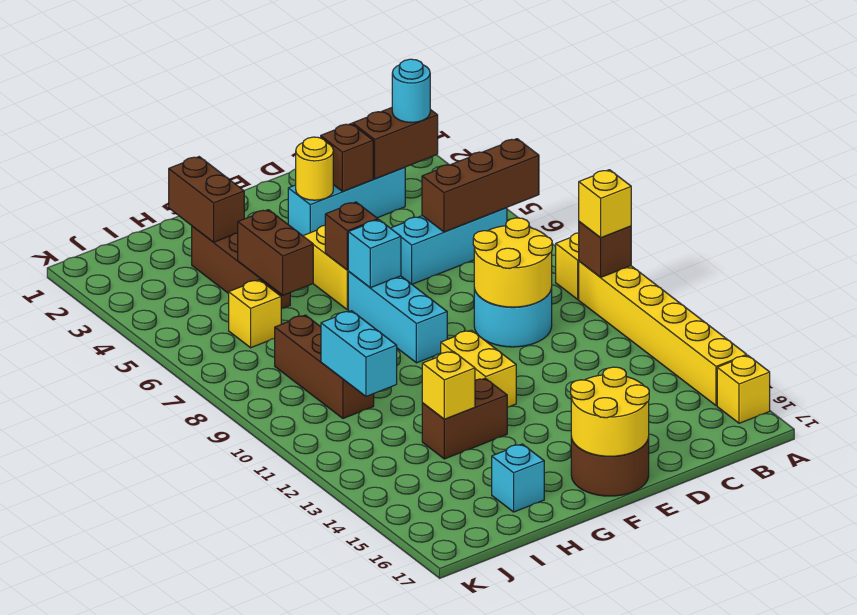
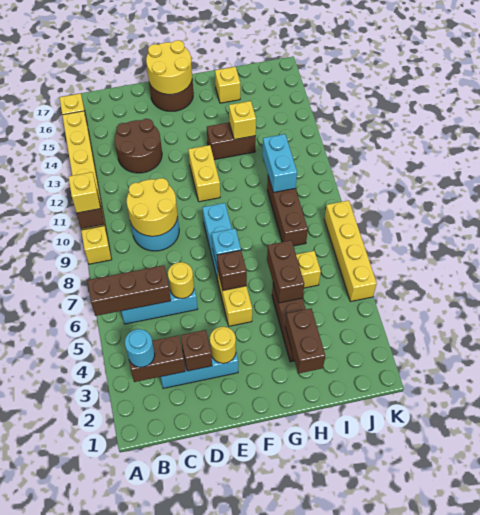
none -> brown 2x2 round brick [115,119,162,173]
none -> yellow 1x1 round brick [168,262,194,298]
cyan 1x1 brick [492,444,544,512] -> yellow 1x1 brick [215,67,240,103]
none -> yellow 1x4 brick [324,200,377,302]

